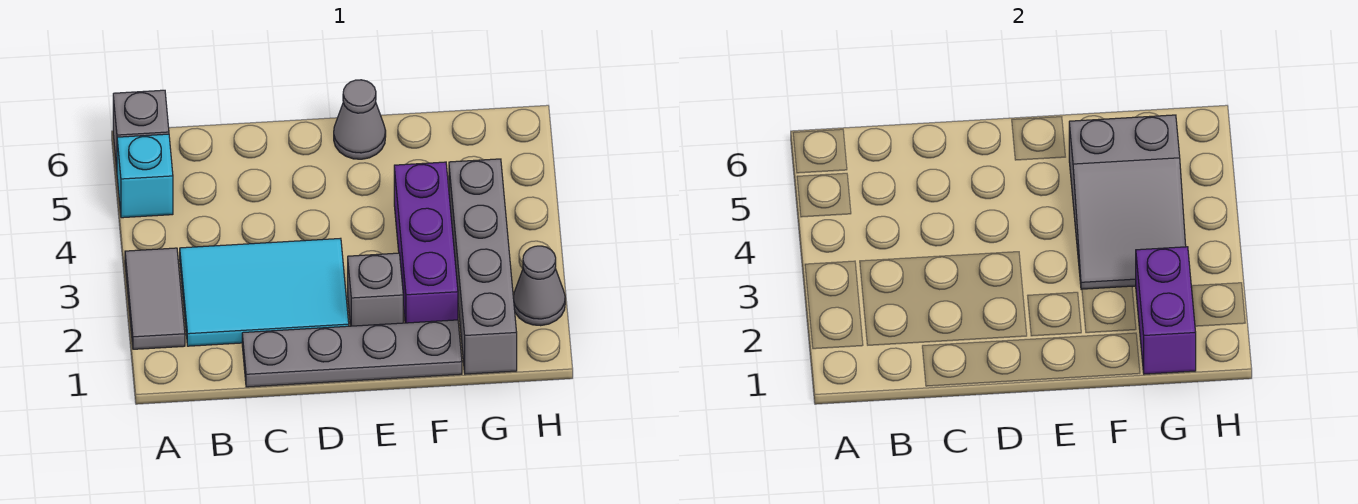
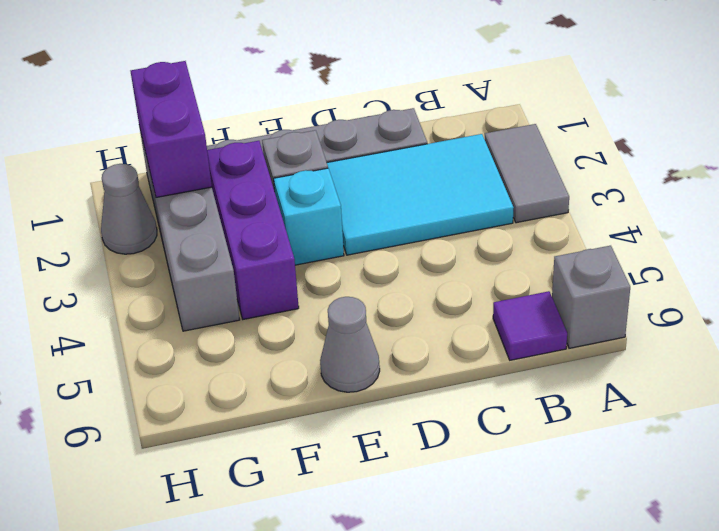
cyan 1x1 brick [117,134,173,218] -> cyan 1x1 brick moved to [274,168,344,265]
none -> purple 1x1 tile [493,291,567,360]
grey 2x3 slope [1069,115,1186,290] -> none

